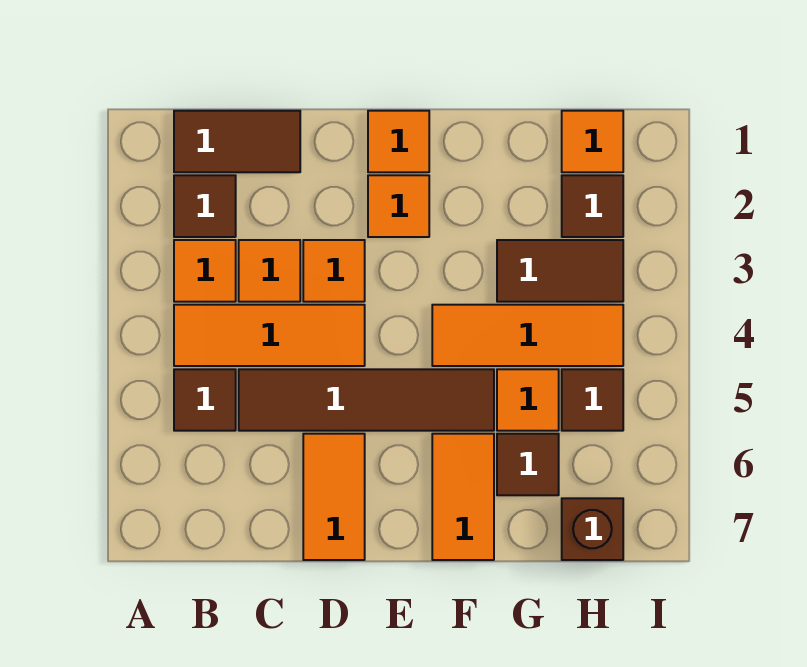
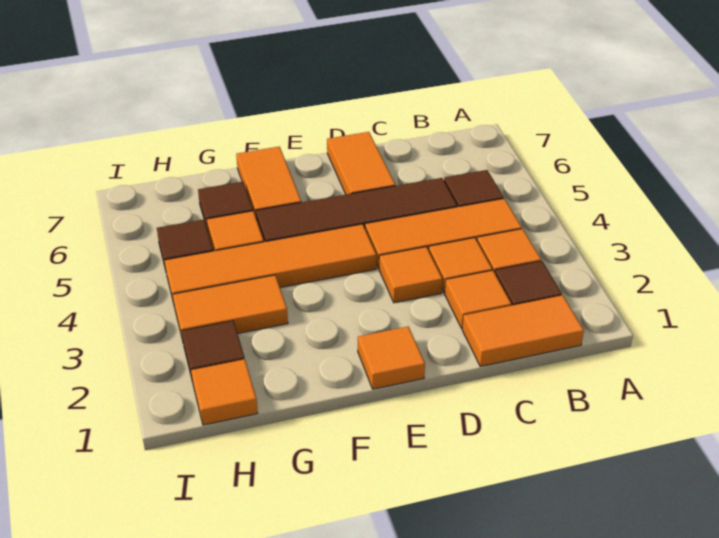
brown 1x2 tile [174,111,300,172] -> orange 1x2 tile [462,295,584,367]
orange 1x1 tile [368,175,429,237] -> orange 1x1 tile moved to [445,271,511,328]
orange 1x3 tile [432,305,623,366] -> orange 1x4 tile [164,224,376,303]
brown 1x2 tile [497,240,623,302] -> orange 1x2 tile [173,275,288,340]
brown 1x1 brick [562,498,623,560] -> none

